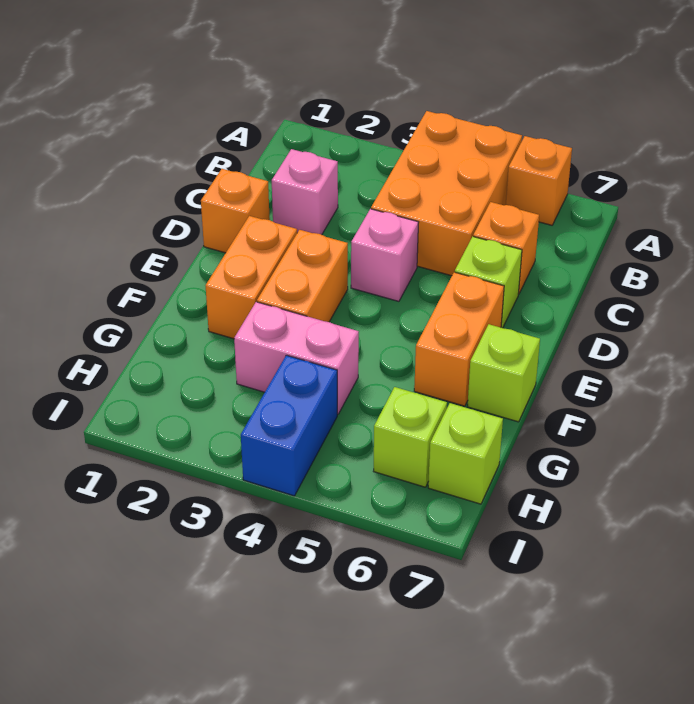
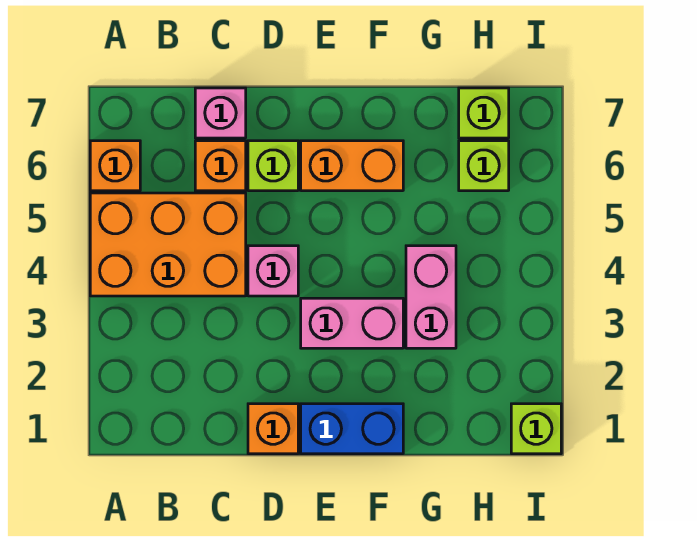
pink 1x1 brick [272,149,338,235] -> pink 1x1 brick moved to [195,88,246,138]
orange 1x2 brick [206,216,297,339] -> none
orange 1x2 brick [257,230,348,322] -> pink 1x2 brick [301,298,403,348]
lime 1x1 brick [467,324,540,422] -> lime 1x1 brick moved to [511,404,561,454]
blue 1x2 brick [241,355,337,496] -> blue 1x2 brick moved to [301,404,403,454]

